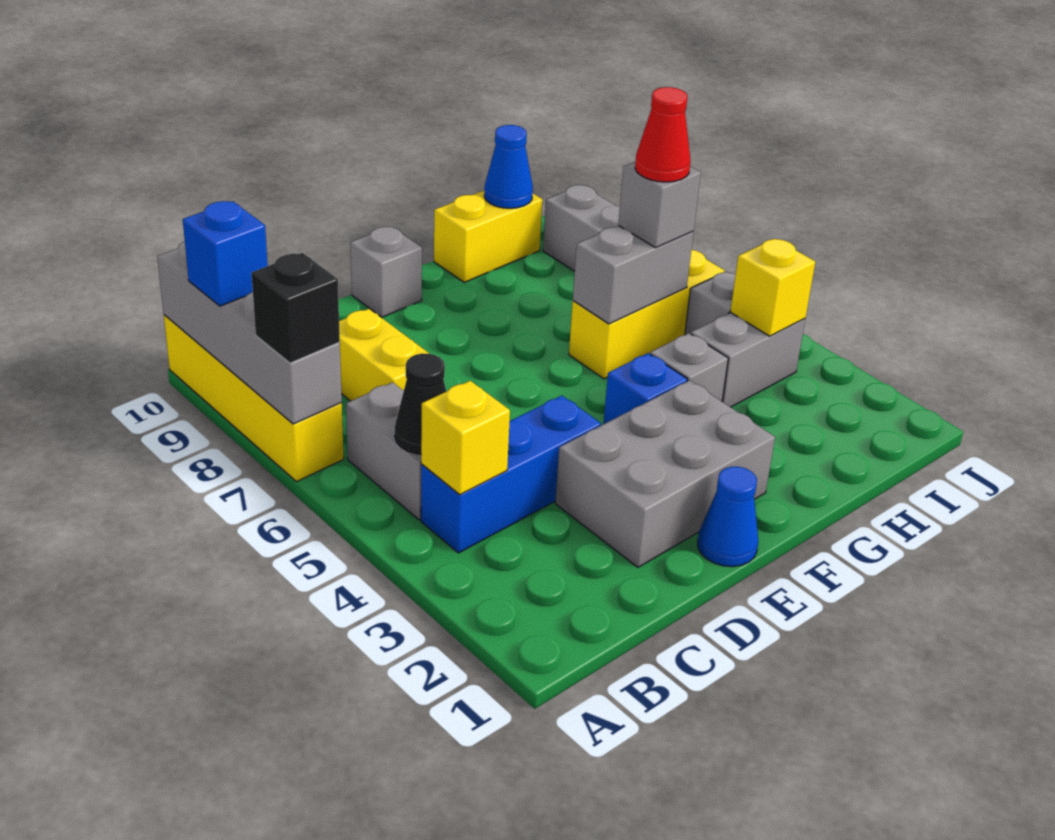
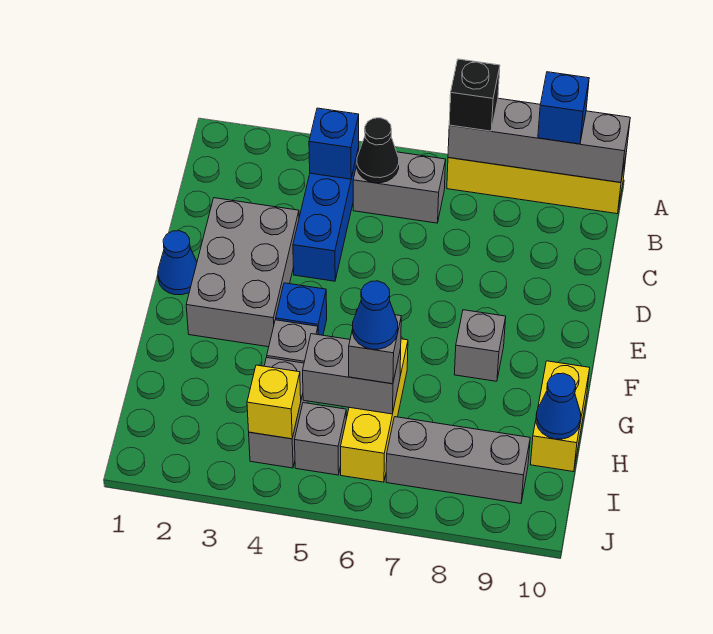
yellow 1x1 brick [421,381,510,495] -> blue 1x1 brick [309,108,359,179]
yellow 1x2 brick [339,309,430,401] -> none
grey 1x1 brick [350,227,422,317] -> grey 1x1 brick moved to [454,310,506,381]
grey 1x2 brick [573,226,694,324] -> grey 1x2 brick turned to [303,334,401,414]
red 1x1 cone [635,87,690,182] -> blue 1x1 cone [353,281,398,349]

